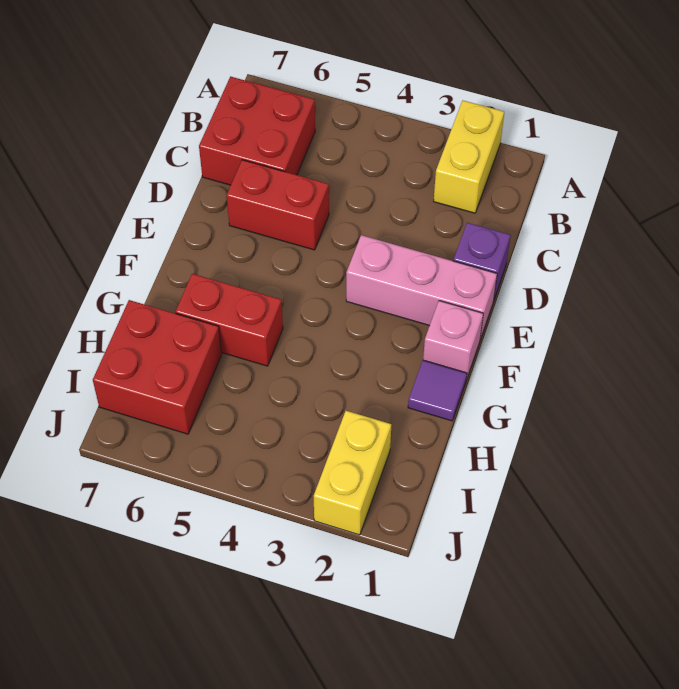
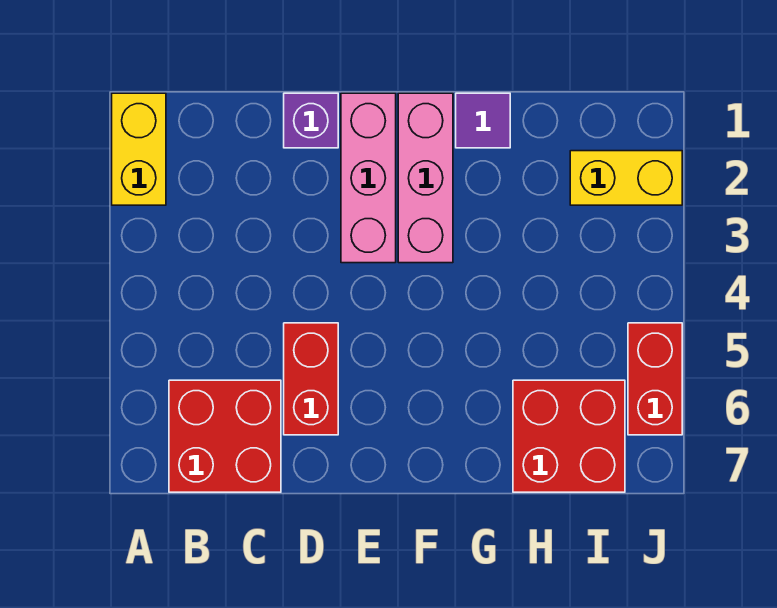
yellow 1x2 brick [434,100,504,213] -> yellow 1x2 brick turned to [112,93,166,205]
pink 1x1 brick [423,301,483,380] -> pink 1x3 brick [398,93,453,263]
red 1x2 brick [176,274,283,366] -> red 1x2 brick moved to [628,323,682,435]

